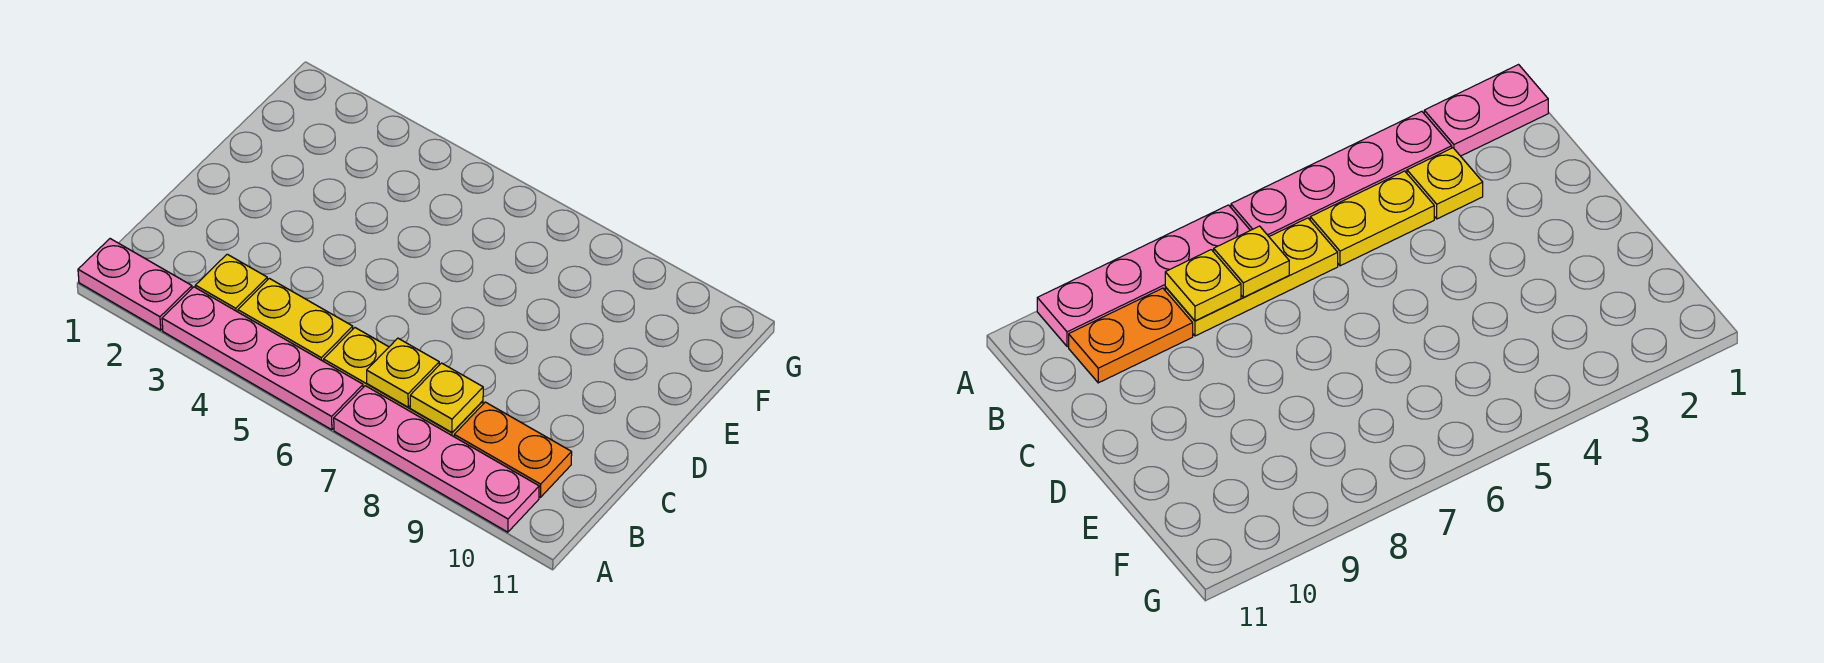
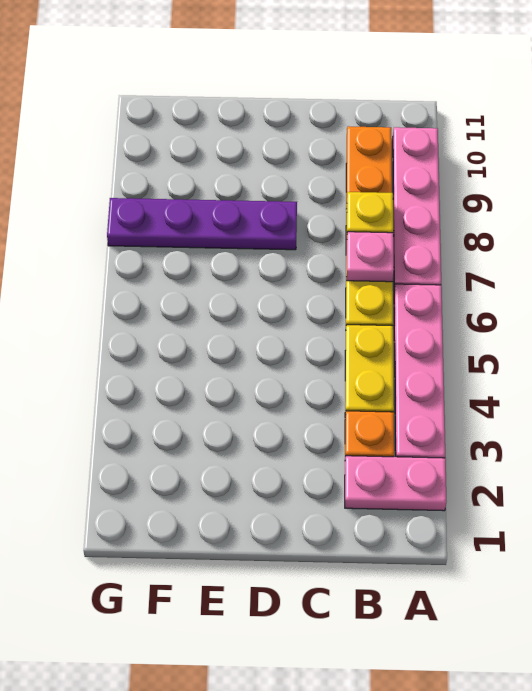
pink 1x2 plate [78,239,192,330] -> pink 1x2 plate turned to [345,456,446,511]
yellow 1x1 plate [196,254,267,312] -> orange 1x1 plate [345,411,394,457]
yellow 1x1 plate [367,338,439,407] -> pink 1x1 plate [346,232,394,282]
none -> purple 1x4 plate [107,198,297,250]

